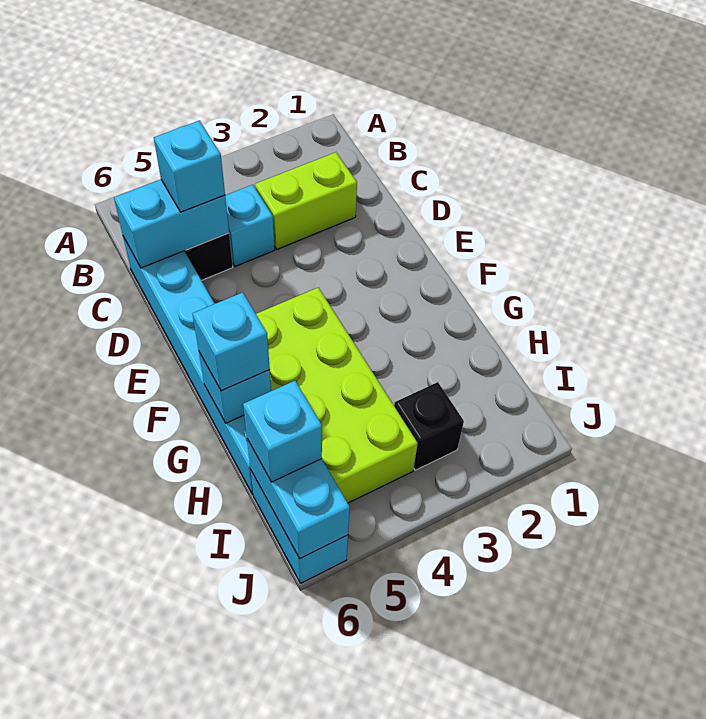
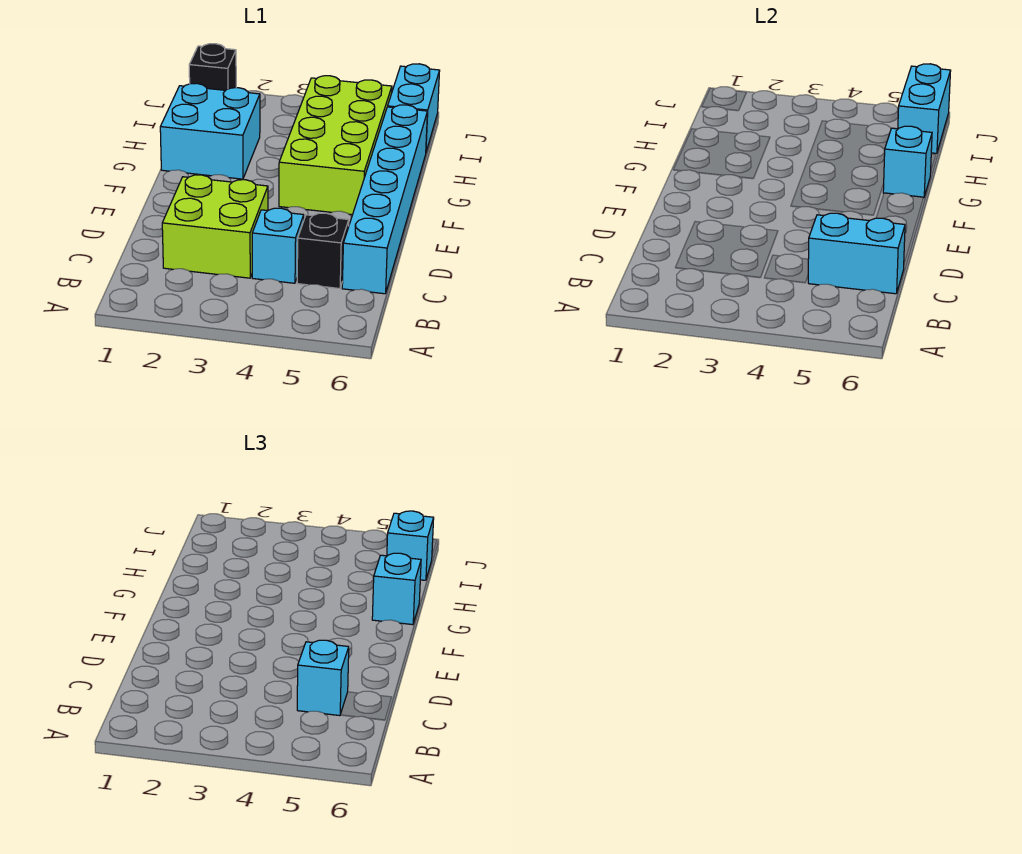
lime 1x2 brick [255,152,357,249] -> lime 2x2 brick [162,175,268,278]
none -> cyan 2x2 brick [160,83,260,179]
black 1x1 brick [394,382,464,470] -> black 1x1 brick moved to [189,44,236,90]

